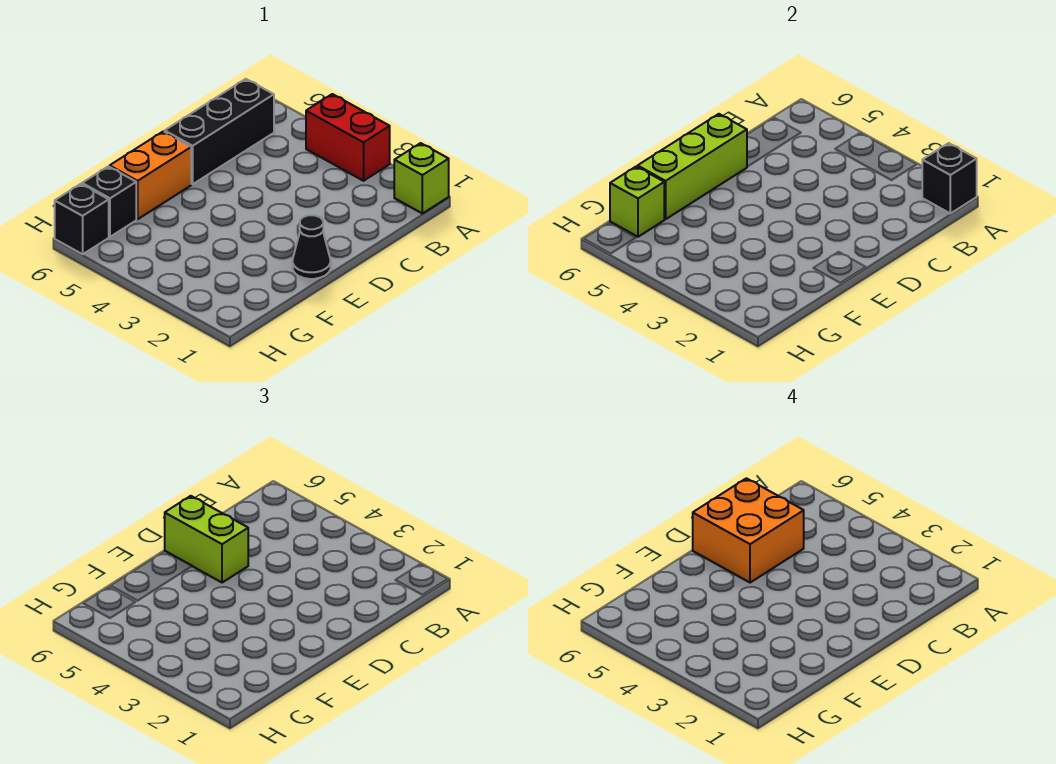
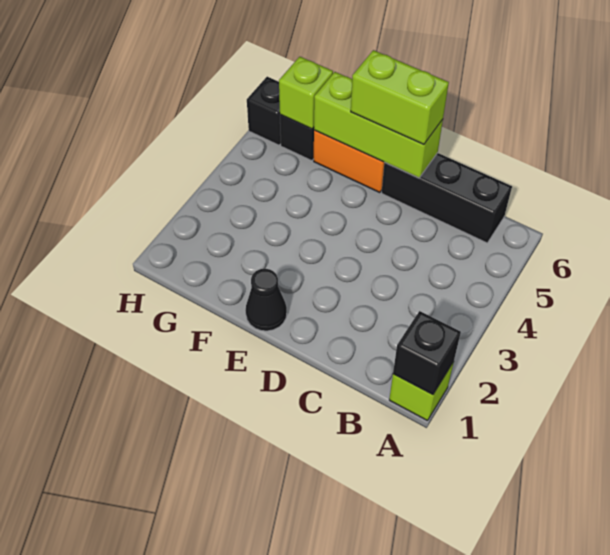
red 1x2 brick [306,94,390,181] -> none
orange 2x2 brick [693,478,804,583] -> none
lime 1x2 brick [165,496,248,583] -> lime 1x2 brick turned to [351,50,449,145]

